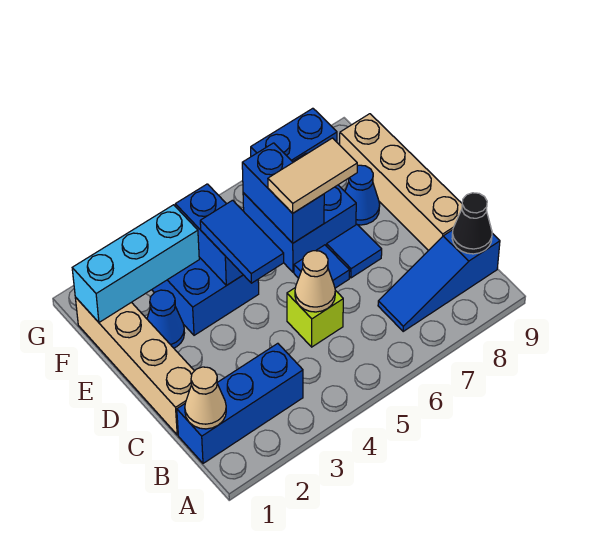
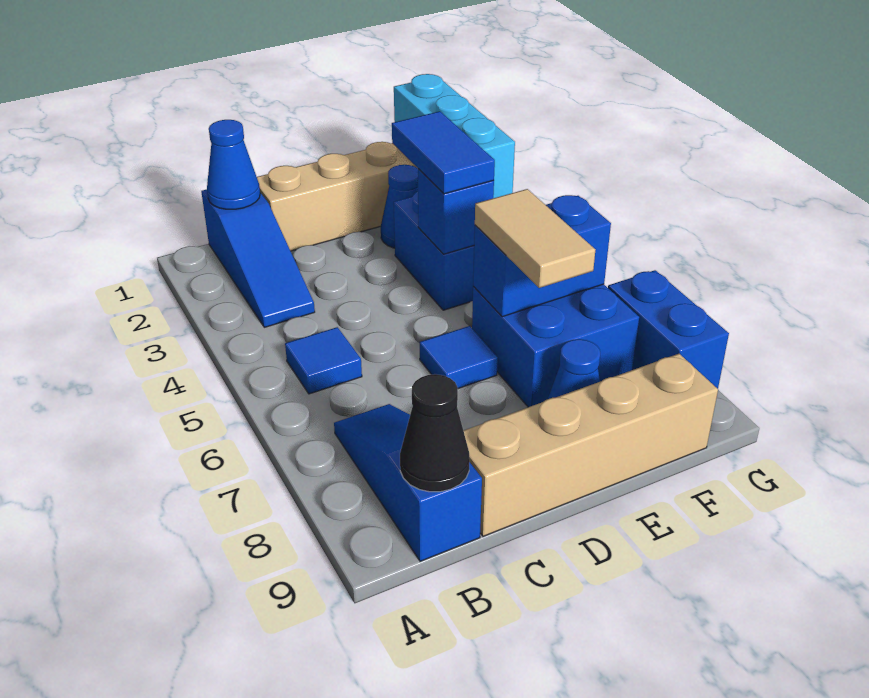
blue 1x3 brick [177,343,303,463] -> blue 1x3 slope [201,189,315,327]
tan 1x1 cone [185,367,226,429] -> blue 1x1 cone [207,120,260,209]
lime 1x1 brick [287,287,343,347] -> none
tan 1x1 cone [295,251,335,312] -> none
blue 1x2 tile [200,200,284,283] -> blue 1x2 tile turned to [392,111,495,194]
blue 1x1 tile [327,225,382,278] -> blue 1x1 tile moved to [285,327,362,394]
blue 1x2 brick [175,184,243,286] -> blue 1x1 brick [418,169,494,254]

